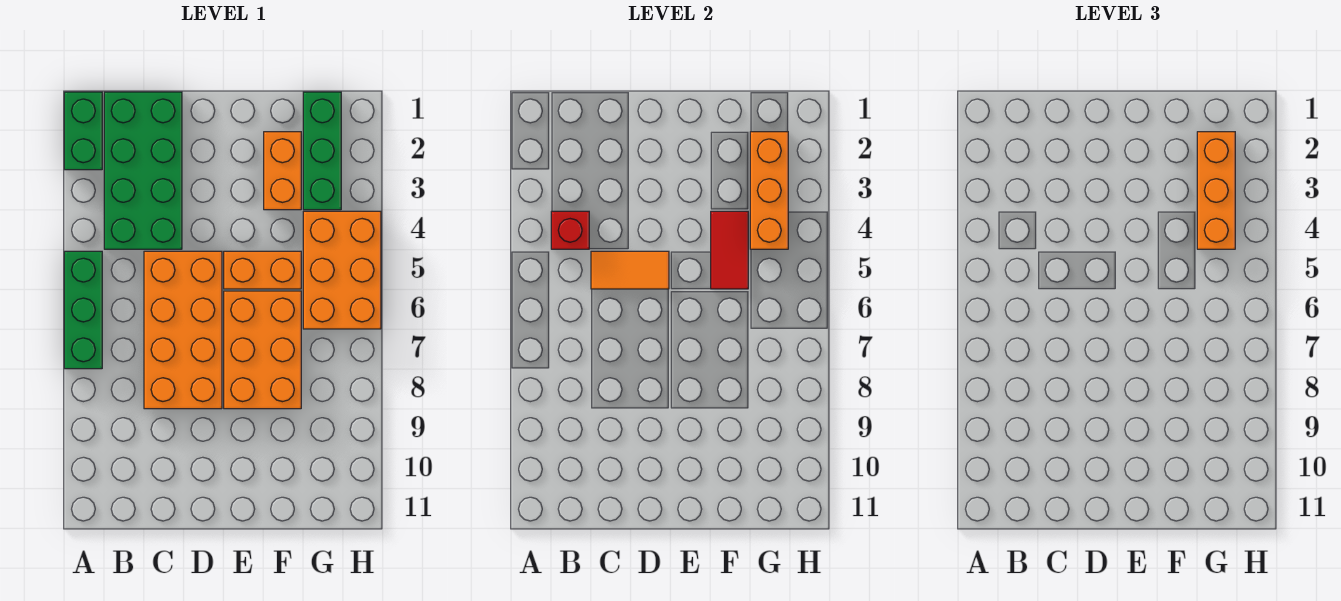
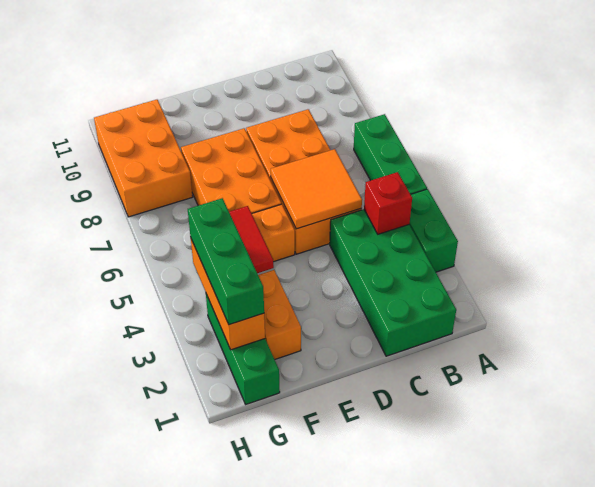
green 1x2 brick [64,92,102,170] -> green 1x2 brick moved to [409,189,458,272]
orange 1x2 tile [591,251,669,289] -> orange 2x2 tile [271,149,362,229]
orange 1x3 brick [1197,132,1235,249] -> green 1x3 brick [188,198,264,325]
orange 2x3 brick [303,211,381,329] -> orange 2x3 brick moved to [94,100,193,217]

